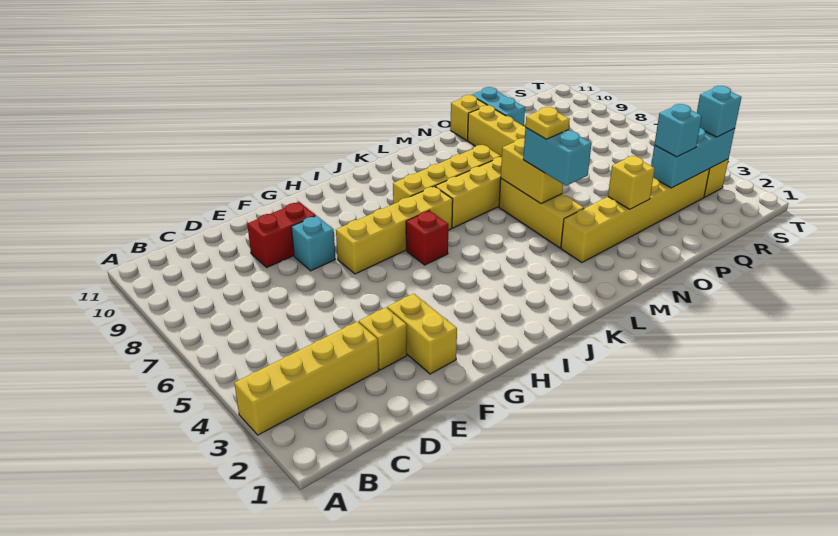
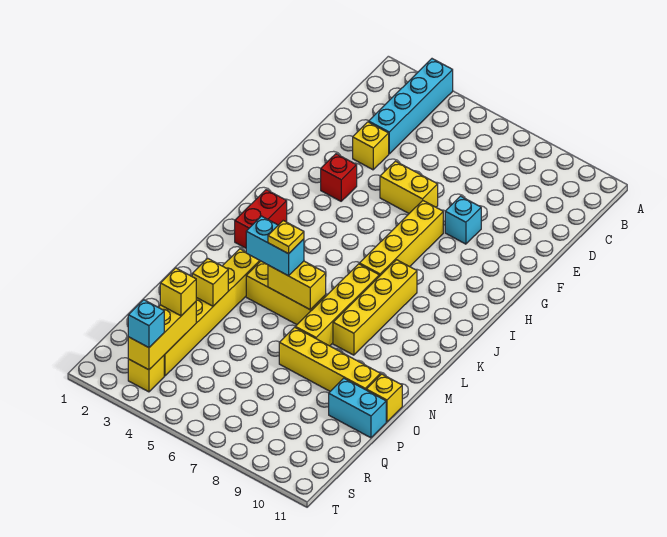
yellow 1x4 brick [234,322,379,435] -> cyan 1x4 brick [369,59,453,154]
red 1x2 brick [247,202,316,267] -> red 1x2 brick moved to [235,190,287,248]
yellow 1x2 brick [387,294,457,374] -> yellow 1x2 brick moved to [380,161,438,213]
red 1x1 brick [406,211,448,265] -> red 1x1 brick moved to [321,154,357,201]
cyan 1x3 brick [651,128,735,188] -> yellow 1x3 brick [128,302,196,370]
cyan 1x1 brick [654,104,702,157] -> yellow 1x1 brick [160,268,196,316]

